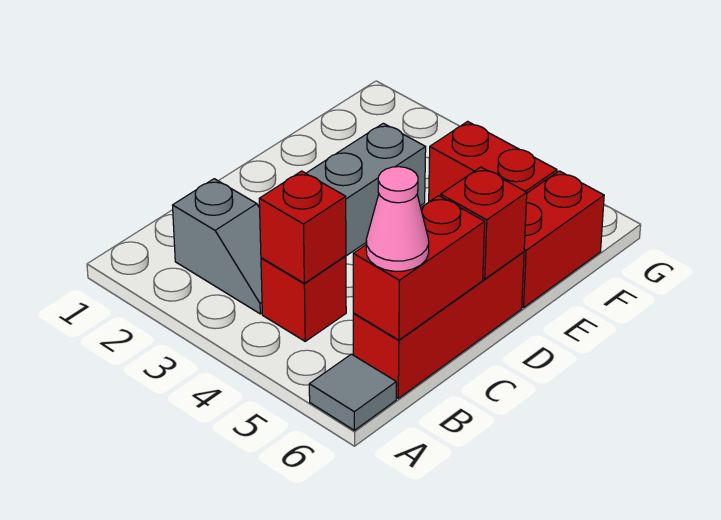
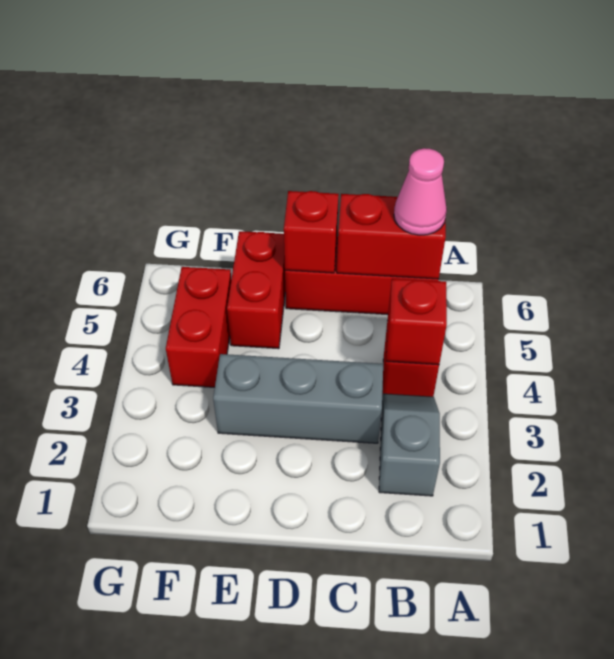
grey 1x1 tile [309,354,396,430] -> none
red 1x2 brick [522,171,604,308] -> red 1x2 brick turned to [227,231,285,349]

